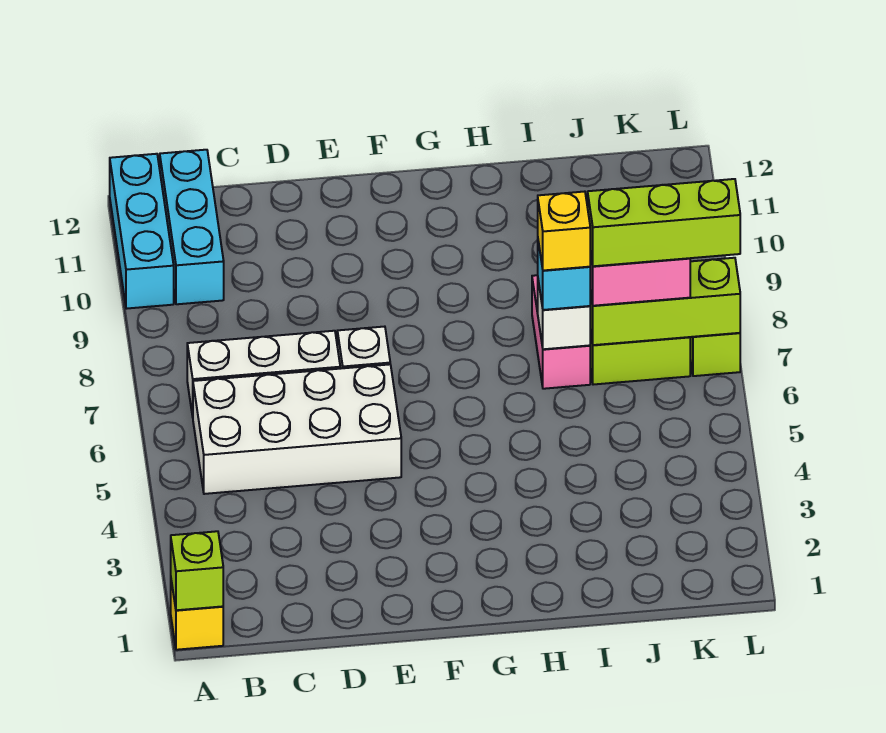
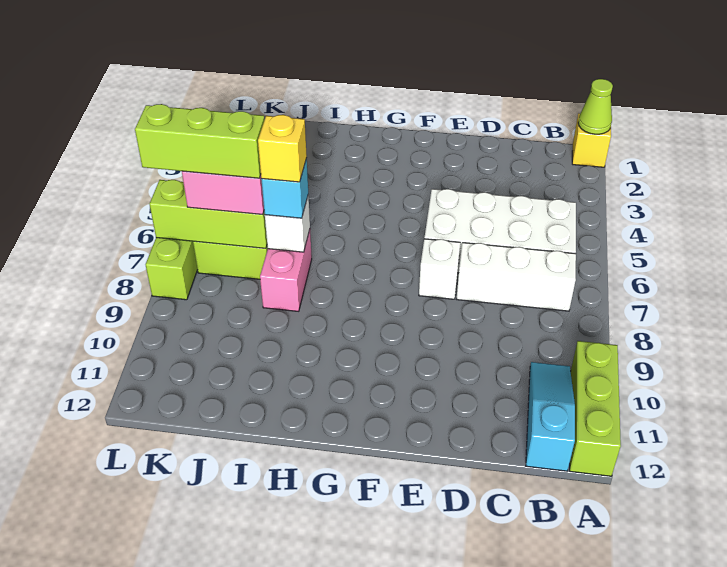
lime 1x1 brick [171,531,223,610] -> lime 1x1 cone [578,79,613,134]
cyan 1x3 brick [110,154,174,309] -> lime 1x3 brick [570,341,621,476]
cyan 1x3 brick [160,150,224,304] -> cyan 1x3 slope [526,362,575,471]

